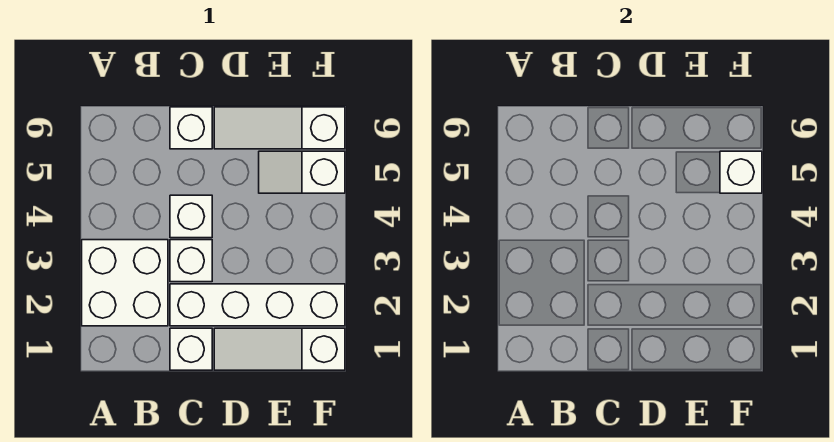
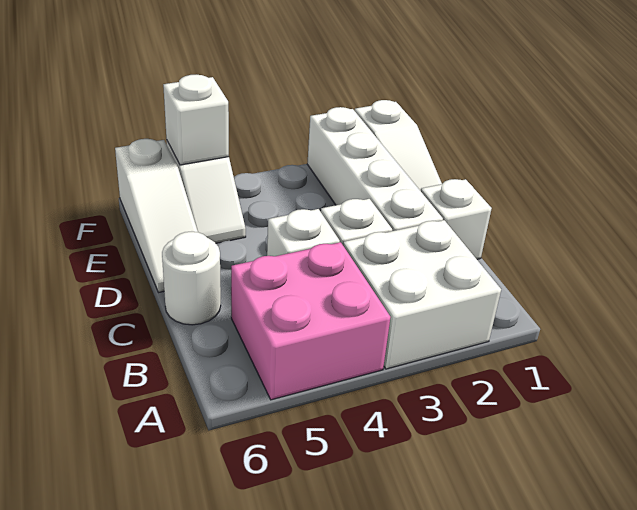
none -> pink 2x2 brick [231,242,391,400]
white 1x1 brick [170,107,212,149] -> white 1x1 round brick [162,232,221,325]

